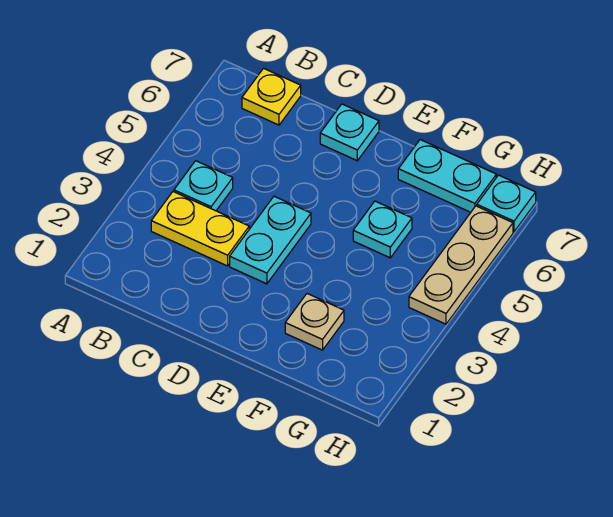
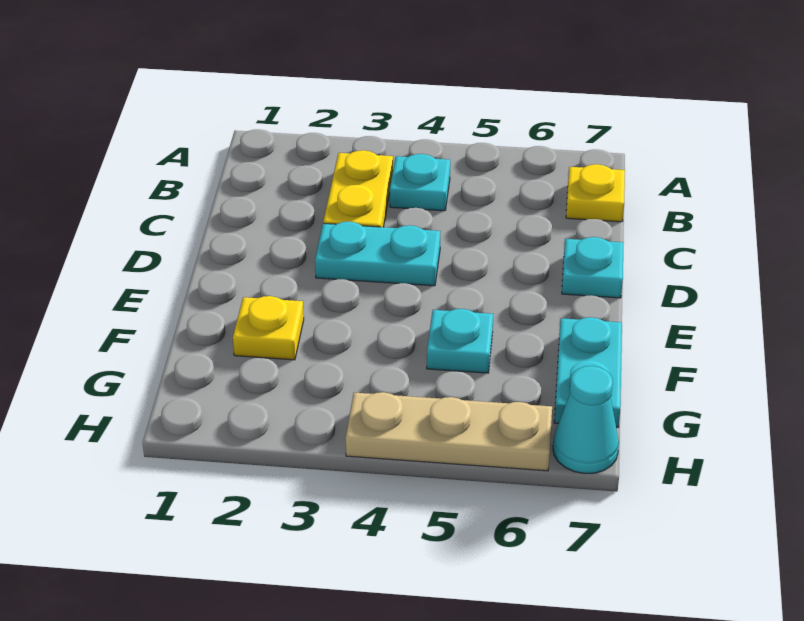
tan 1x1 plate [285,294,344,350] -> yellow 1x1 plate [233,296,304,360]
cyan 1x1 plate [477,175,536,232] -> cyan 1x1 cone [553,366,619,474]

